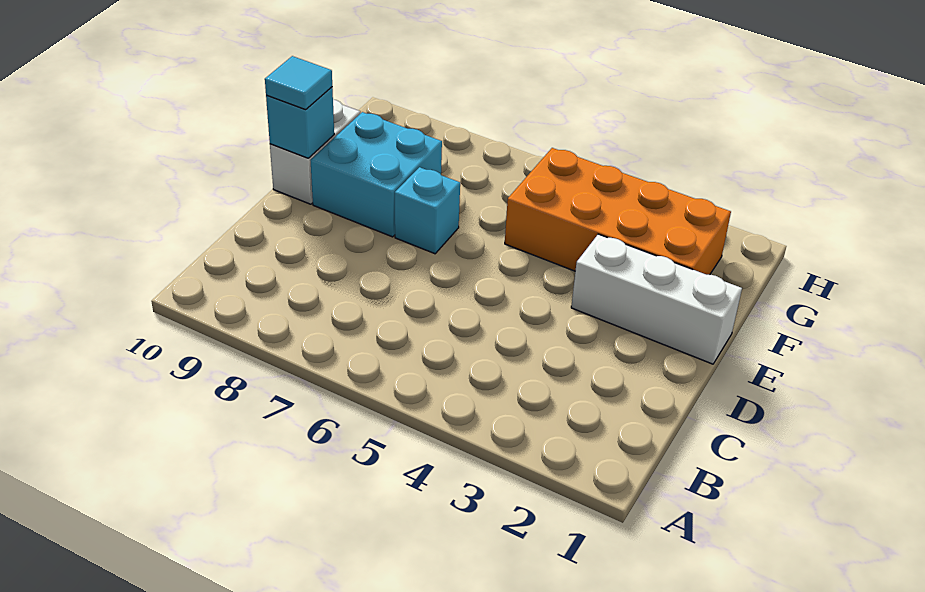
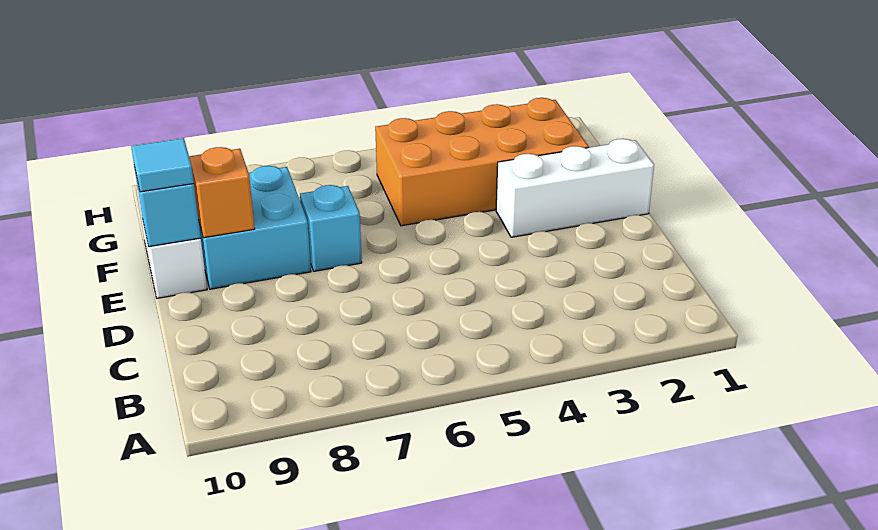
none -> orange 1x1 brick [189,147,255,238]

